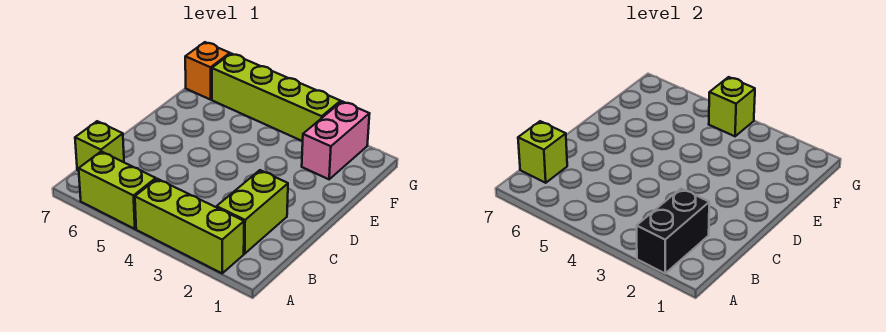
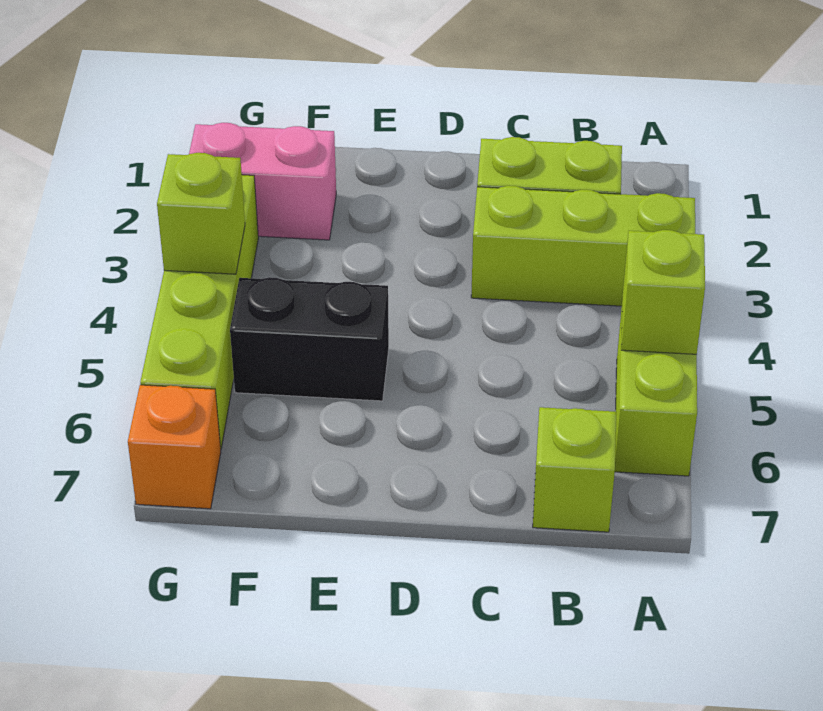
lime 1x3 brick [135,179,244,273] -> lime 1x3 brick turned to [471,186,695,306]
black 1x2 brick [637,188,709,273] -> black 1x2 brick moved to [230,277,389,401]
lime 1x1 brick [518,121,567,183] -> lime 1x1 brick moved to [621,230,705,354]

